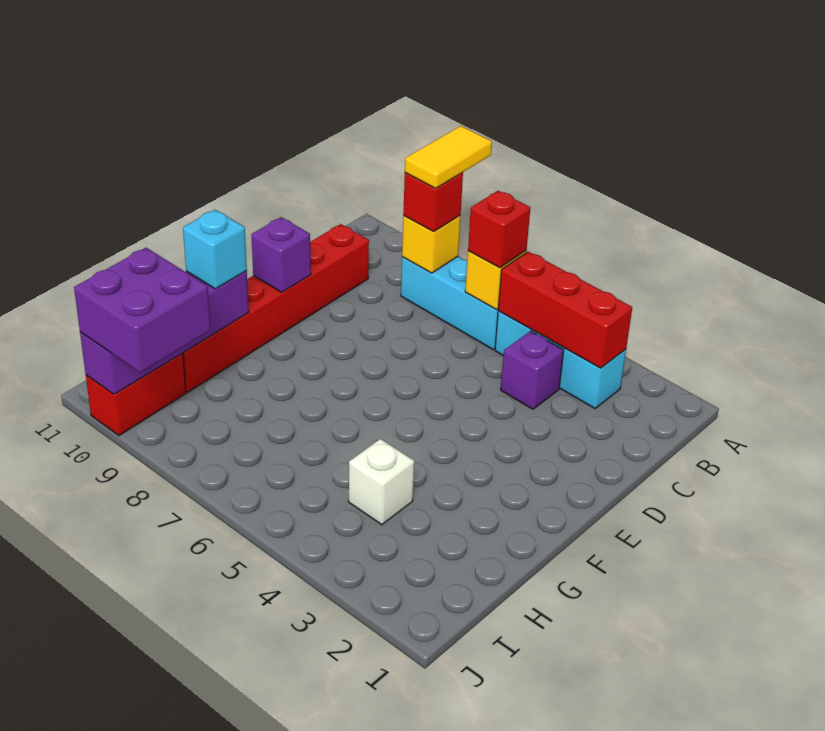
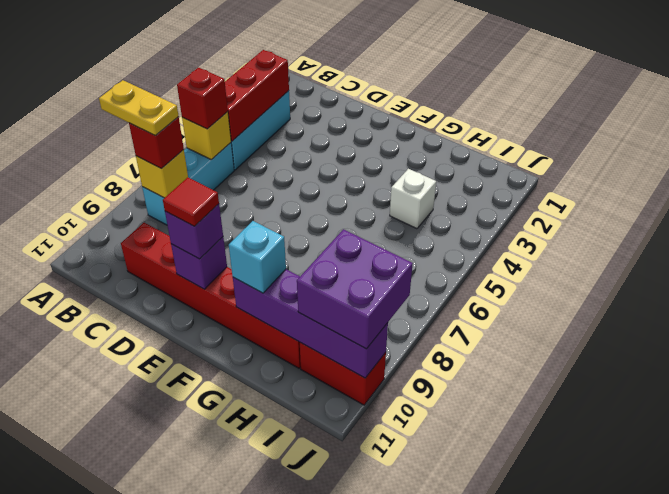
yellow 1x2 tile [405,126,492,188] -> yellow 1x2 plate [99,80,179,136]
purple 1x1 brick [501,331,564,409] -> purple 1x1 brick moved to [165,204,223,259]
none -> red 1x1 tile [163,178,219,226]

